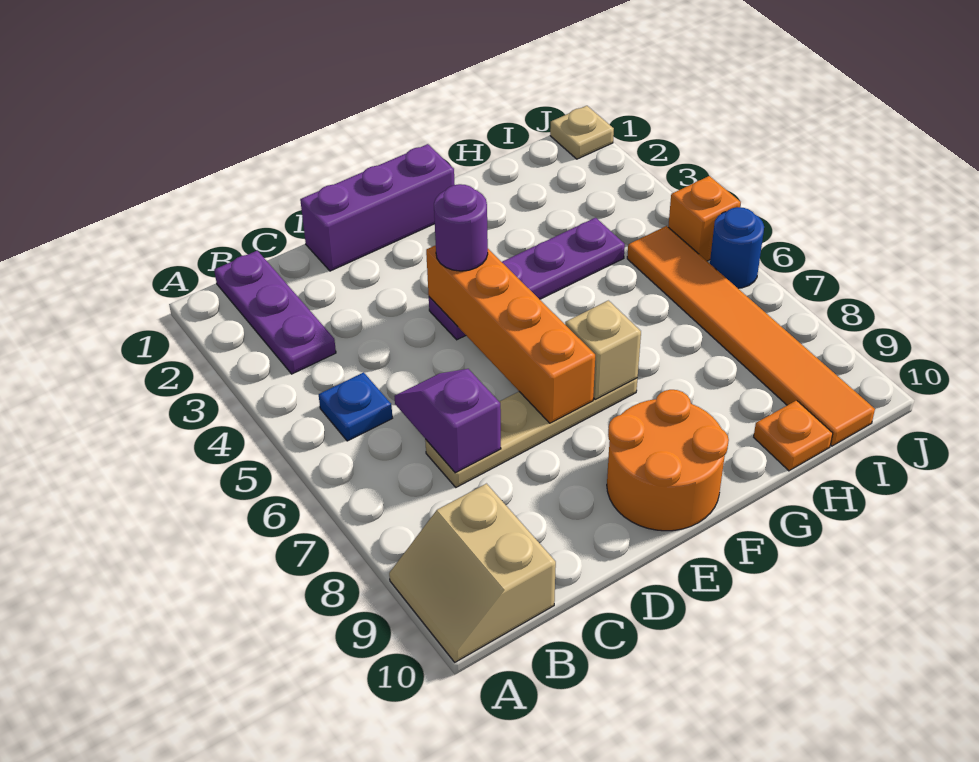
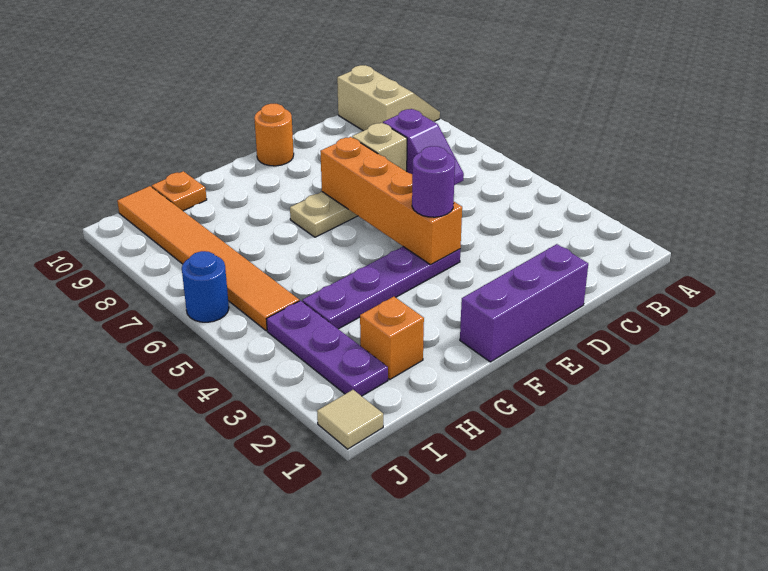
purple 1x3 plate [214,251,336,374] -> purple 1x3 plate moved to [267,301,388,396]
blue 1x1 plate [319,372,392,441] -> none
orange 2x2 round brick [607,390,729,531] -> orange 1x1 round brick [254,104,294,166]
tan 1x1 brick [565,301,641,399] -> tan 1x1 brick moved to [352,123,407,172]
tan 1x1 plate [550,106,614,159] -> tan 1x1 tile [317,390,383,449]
orange 1x1 brick [668,176,741,261] -> orange 1x1 brick moved to [360,297,424,379]

